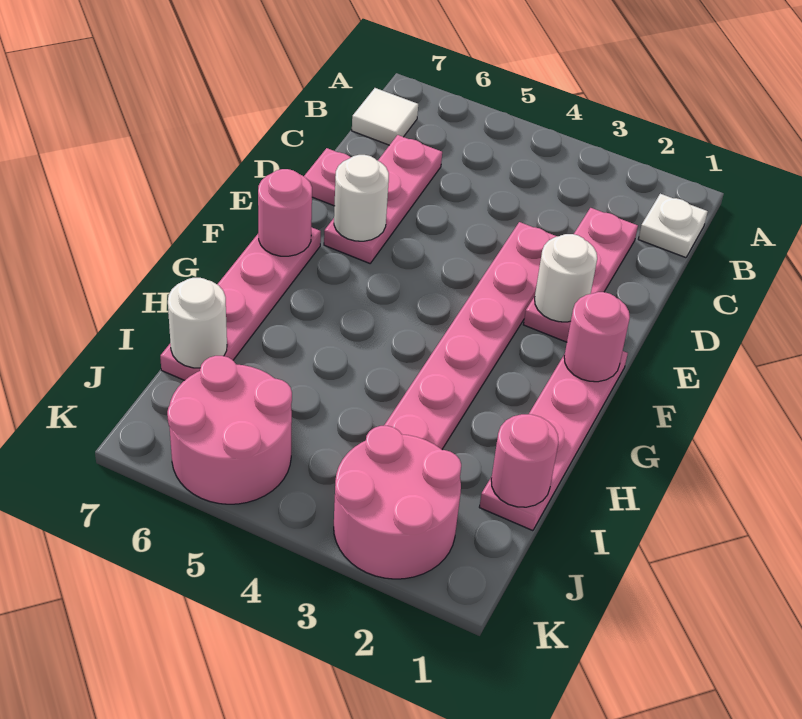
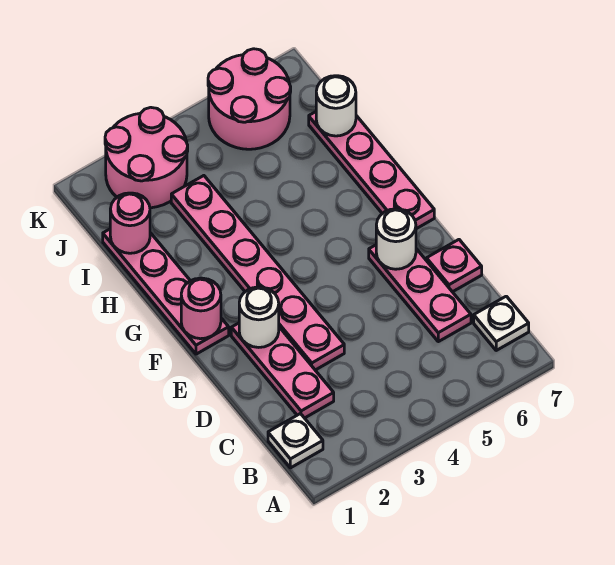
white 1x1 tile [352,88,418,145] -> white 1x1 plate [474,296,529,350]
pink 1x1 round brick [258,169,312,256] -> none

